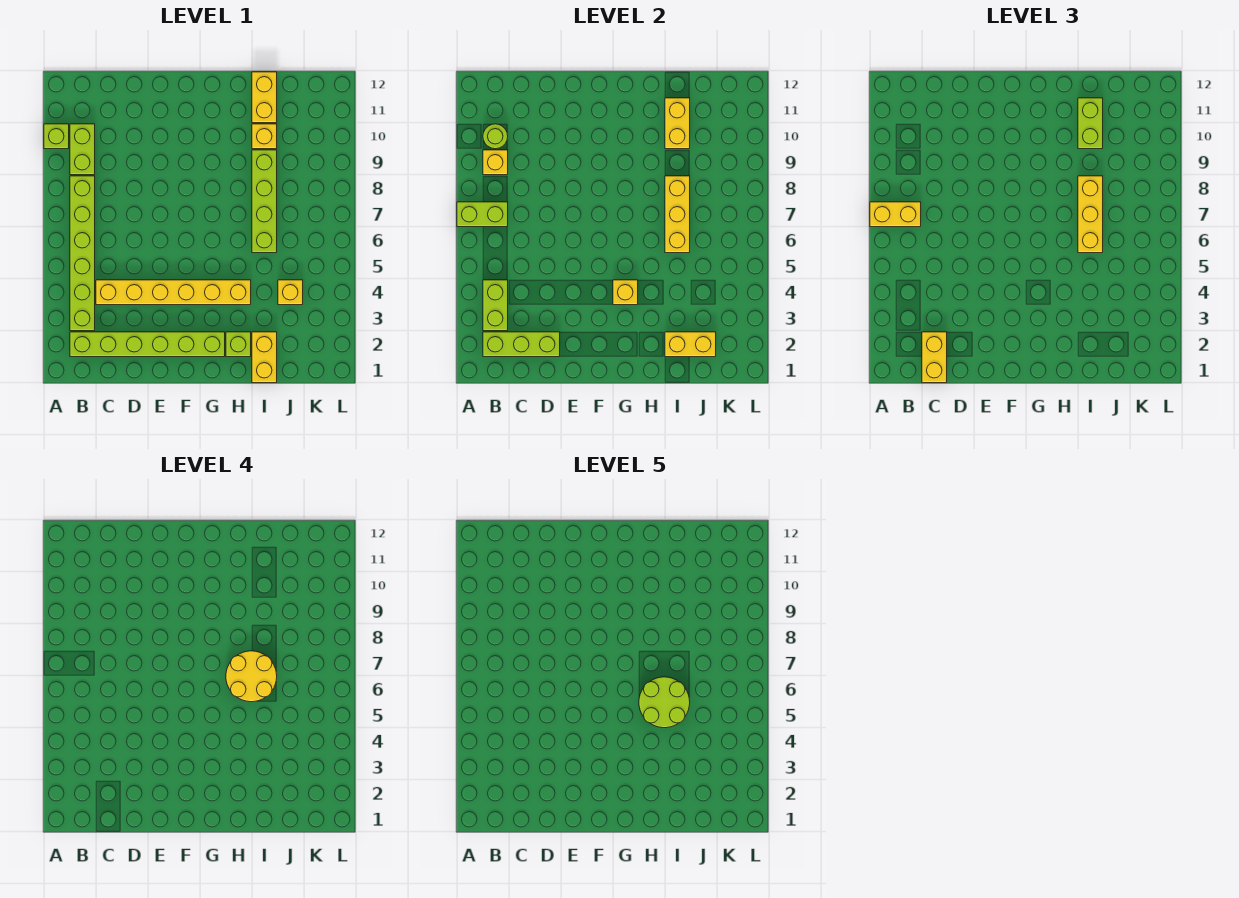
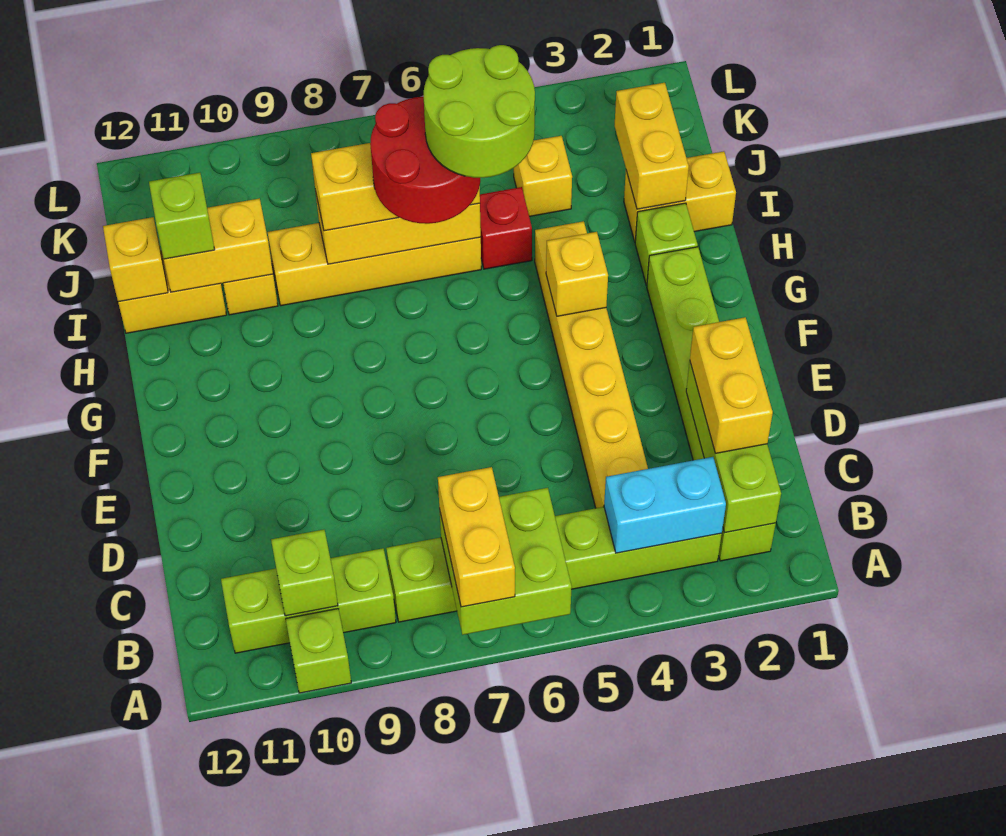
lime 1x2 brick [457,202,508,227] -> lime 2x2 brick [439,488,572,635]
lime 1x2 brick [483,280,508,331] -> cyan 1x2 brick [604,457,726,553]
lime 1x2 brick [70,124,95,175] -> lime 1x3 brick [221,548,396,653]
yellow 1x1 brick [483,150,508,175] -> yellow 1x1 brick moved to [103,217,168,302]
lime 1x1 round brick [483,124,508,149] -> lime 1x1 brick [271,530,338,616]
yellow 1x2 brick [922,332,947,383] -> yellow 1x2 brick turned to [690,317,773,453]
yellow 2x2 round brick [226,651,277,702] -> red 2x2 round brick [370,97,480,224]
none -> red 1x1 brick [480,187,532,269]
lime 1x4 brick [252,150,277,253] -> yellow 1x4 brick [267,223,481,306]
lime 1x2 brick [1078,98,1103,149] -> lime 1x1 brick [149,173,215,259]

